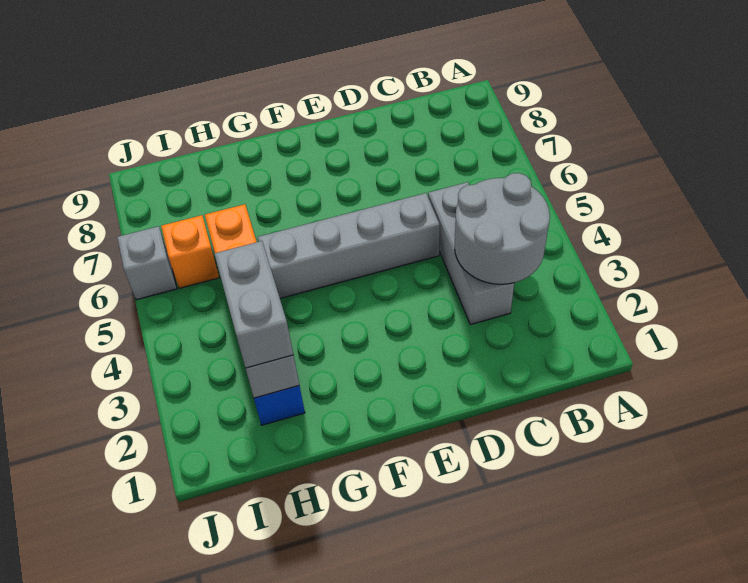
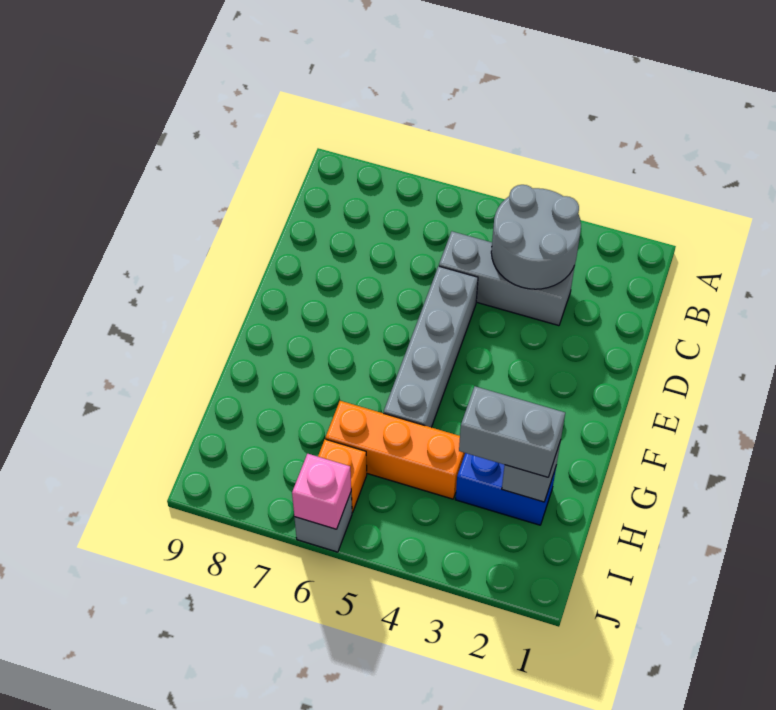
none -> pink 1x1 brick [292,454,351,529]

